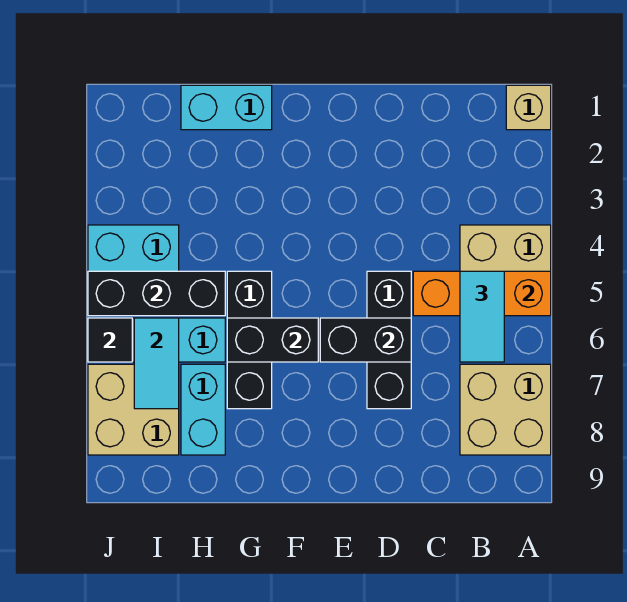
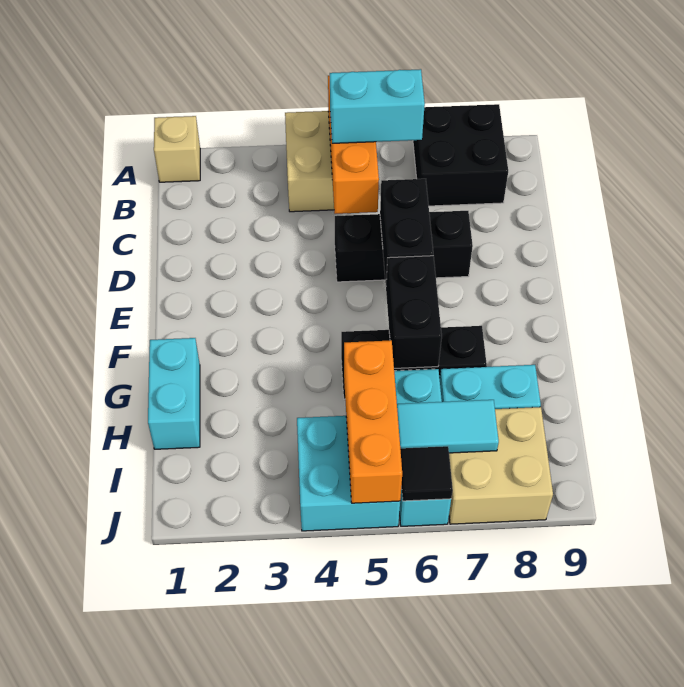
tan 2x2 brick [460,364,551,455] -> black 2x2 brick [413,104,508,206]
cyan 1x2 tile [460,271,504,362] -> cyan 1x2 brick [330,69,425,143]
black 1x3 brick [88,271,225,316] -> orange 1x3 brick [344,340,402,503]

